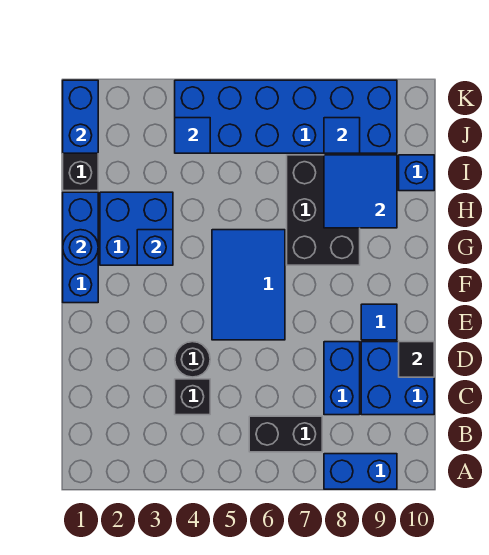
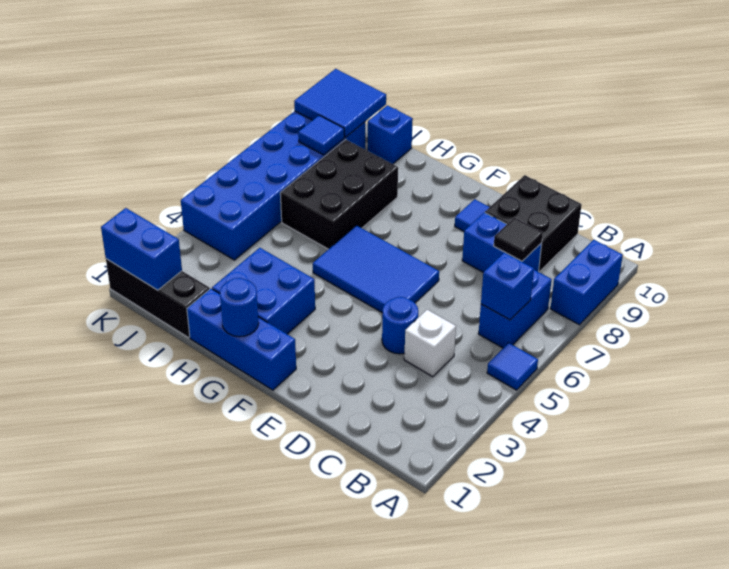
black 1x2 brick [249,416,322,452] -> blue 1x2 brick [479,270,552,348]
black 1x1 brick [175,379,210,415] -> white 1x1 brick [404,310,456,377]
blue 2x2 brick [361,342,434,415] -> black 2x2 brick [485,175,582,272]
black 1x1 round brick [175,342,210,377] -> blue 1x1 round brick [382,297,418,354]
black 1x1 tile [399,342,434,377] -> black 1x1 tile moved to [494,218,543,261]
blue 1x1 brick [137,230,173,265] -> blue 1x1 brick moved to [481,252,534,320]
black 2x3 brick [287,155,360,265] -> black 2x3 brick turned to [280,140,398,249]
blue 2x2 tile [324,155,397,228] -> blue 2x2 tile moved to [294,69,386,137]
blue 1x1 tile [175,118,210,153] -> blue 1x1 tile moved to [487,343,538,390]

